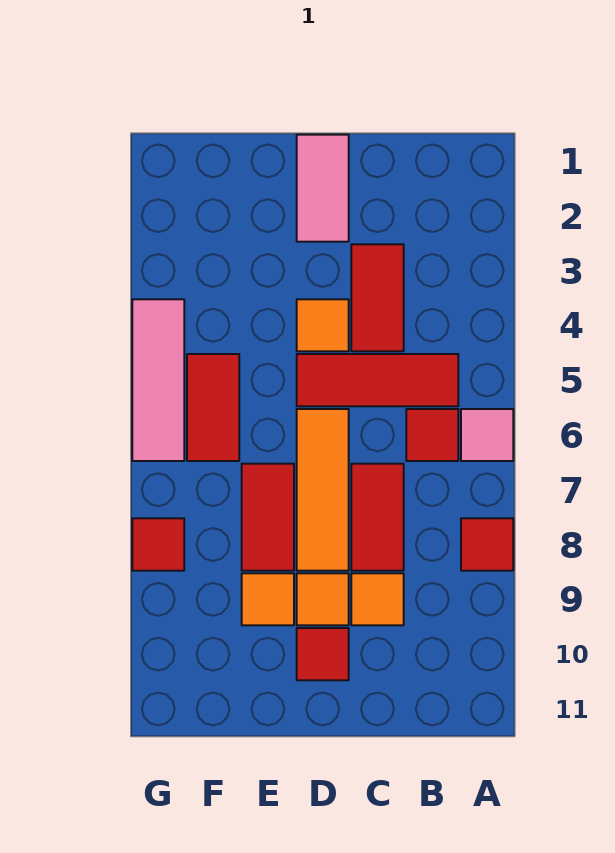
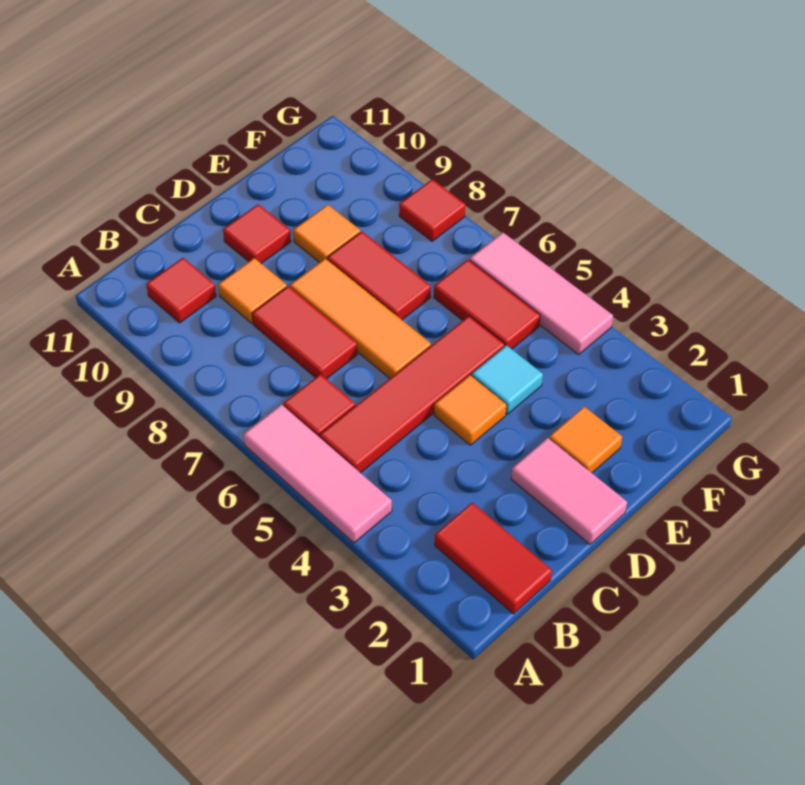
pink 1x1 tile [461,409,513,461] -> pink 1x3 tile [243,405,392,543]
red 1x1 tile [461,518,513,571] -> red 1x1 tile moved to [146,258,216,323]
red 1x3 tile [297,354,458,406] -> red 1x4 tile [320,316,505,473]
red 1x2 tile [351,244,404,351] -> red 1x2 tile moved to [435,503,552,614]
orange 1x1 tile [297,573,349,625] -> orange 1x1 tile moved to [549,407,622,473]
none -> cyan 1x1 tile [472,345,543,414]

